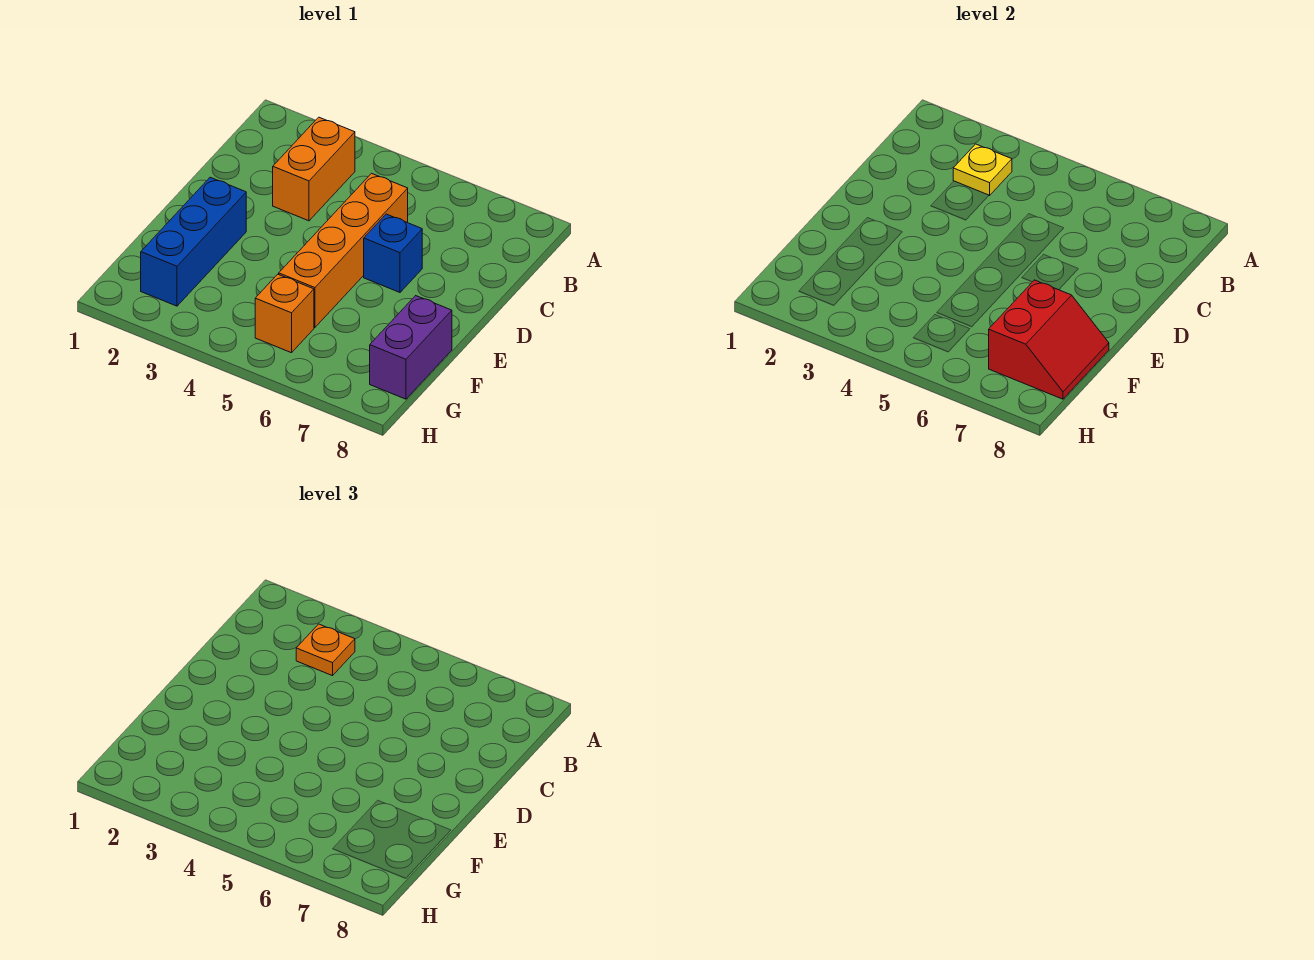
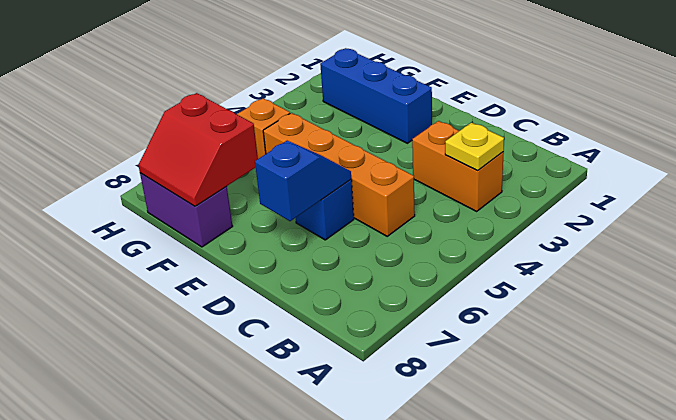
orange 1x1 plate [296,624,355,676] -> none
none -> blue 1x2 slope [255,141,351,221]

